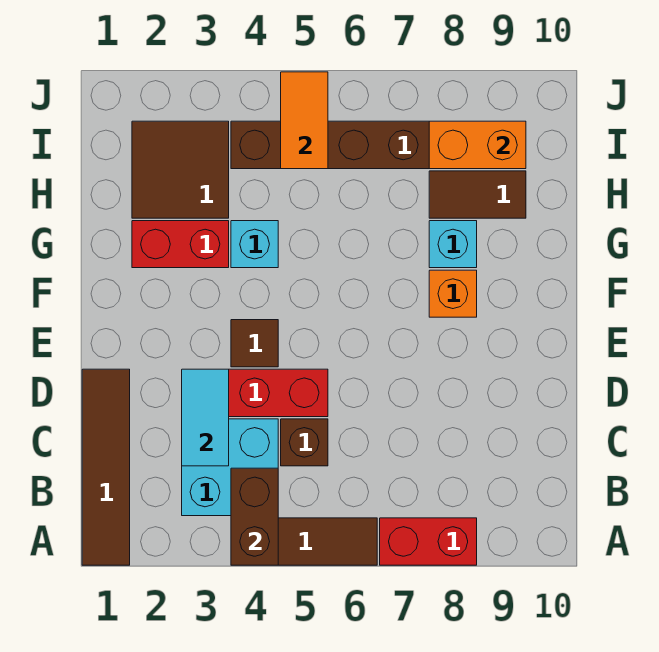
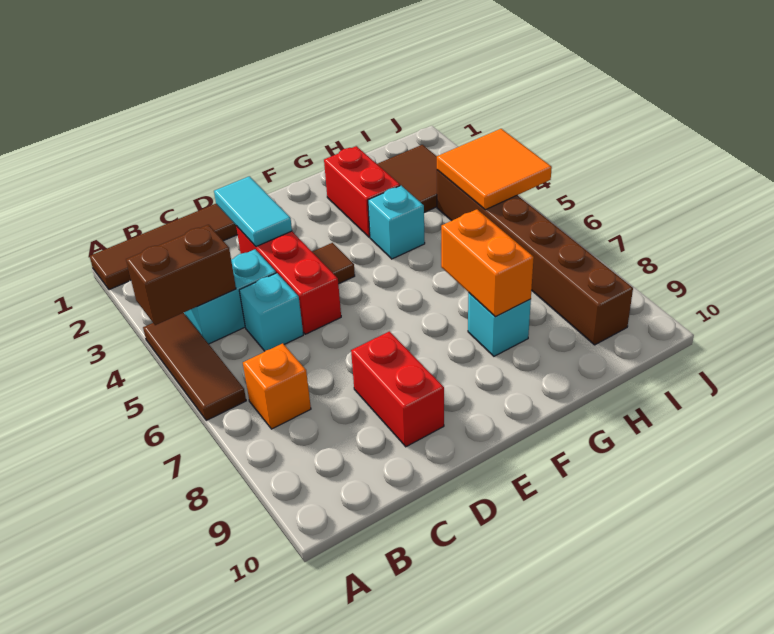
red 1x2 brick [380,518,477,565] -> red 1x2 brick moved to [351,331,444,447]
cyan 2x2 brick [182,419,278,516] -> cyan 1x2 brick [184,249,276,344]
cyan 1x2 tile [182,369,229,466] -> cyan 1x2 tile turned to [214,176,292,247]
brown 1x1 brick [281,419,328,466] -> cyan 1x1 brick [239,273,303,351]
orange 1x1 brick [429,270,477,317] -> orange 1x1 brick moved to [243,343,311,429]
brown 1x2 tile [429,171,526,218] -> none
orange 1x2 tile [281,72,328,169] -> orange 2x2 tile [437,129,552,210]
orange 1x2 brick [429,121,526,169] -> orange 1x2 brick moved to [441,209,534,317]

